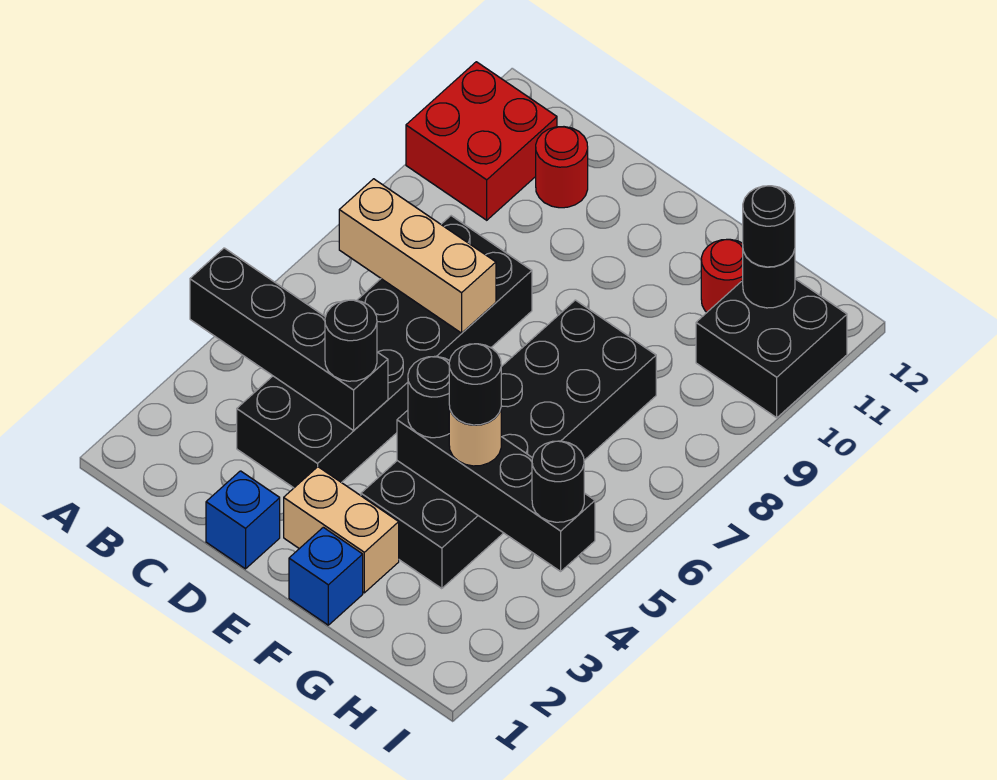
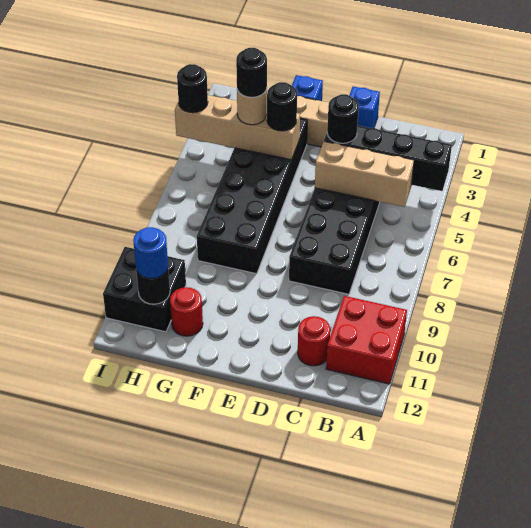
tan 1x3 brick [339,179,496,333] -> tan 1x3 brick moved to [315,141,414,207]
black 1x4 brick [397,410,595,571] -> tan 1x4 brick [175,95,300,160]
black 1x1 round brick [743,186,795,267] -> blue 1x1 round brick [133,227,168,279]

